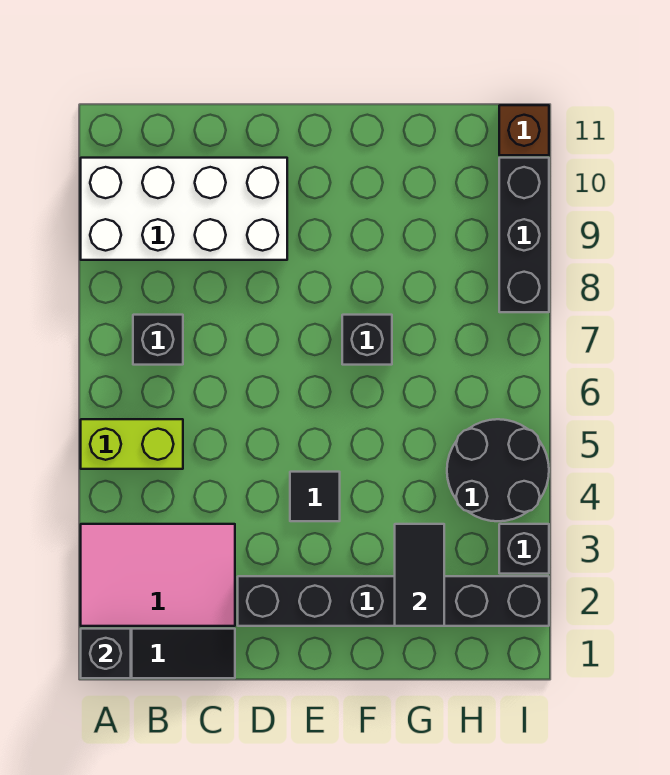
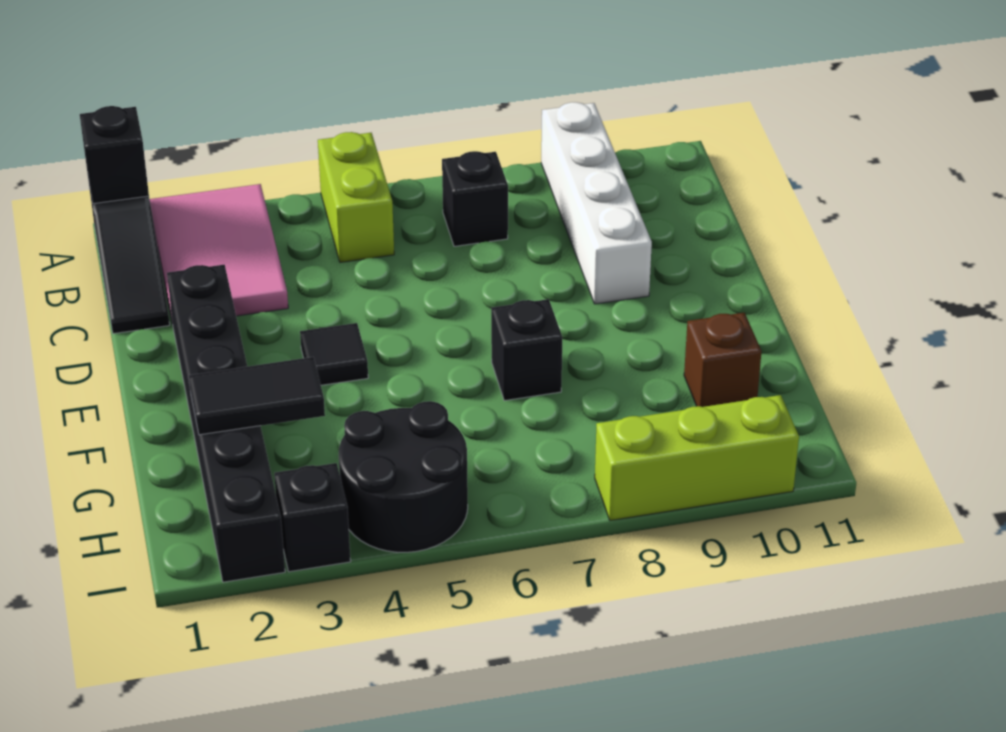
white 2x4 brick [81,158,287,260] -> white 1x4 brick [541,102,652,304]
black 1x3 brick [499,158,549,312] -> lime 1x3 brick [595,395,799,521]
brown 1x1 brick [499,105,549,155] -> brown 1x1 brick moved to [684,313,762,407]

